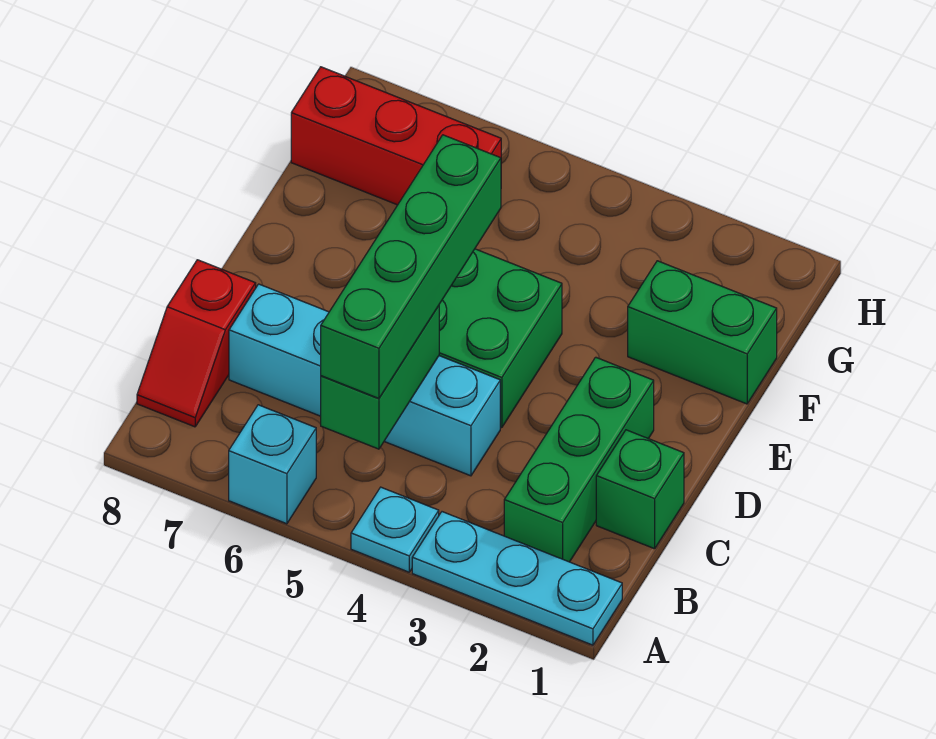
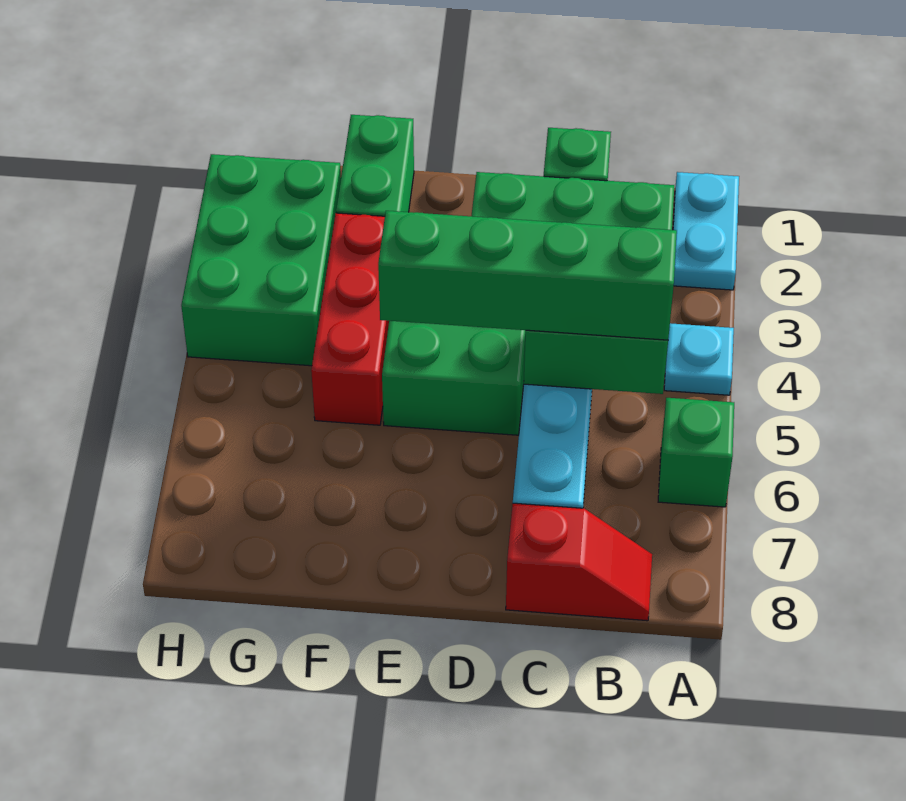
cyan 1x3 plate [412,512,622,645] -> cyan 1x2 plate [673,172,739,290]
cyan 1x1 brick [229,405,316,524] -> green 1x1 brick [658,398,734,507]
none -> green 2x3 brick [181,154,341,366]
red 1x3 brick [291,67,501,205] -> red 1x3 brick moved to [311,213,389,425]

